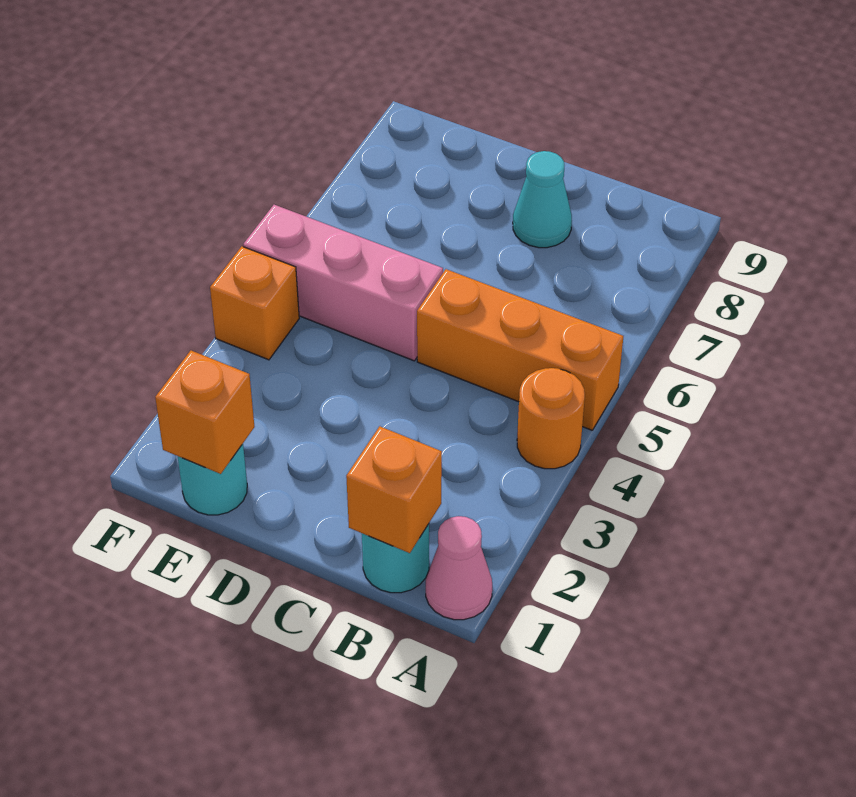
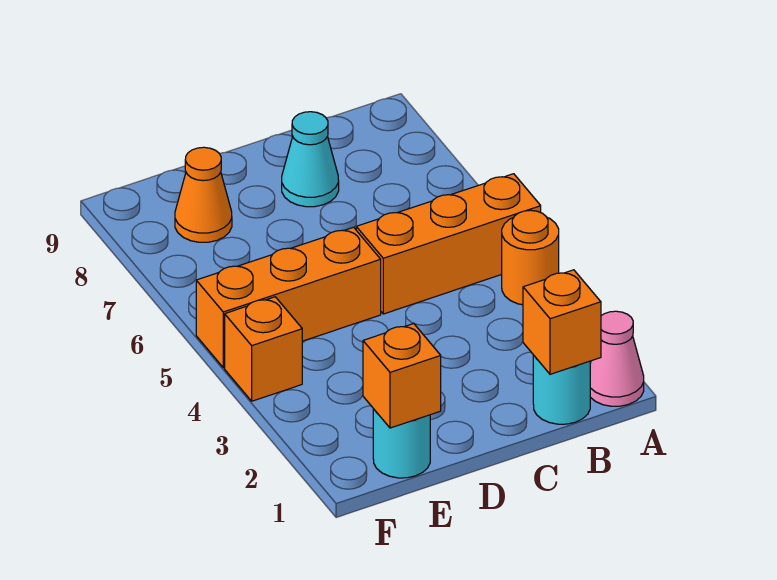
pink 1x3 brick [243,205,443,361] -> orange 1x3 brick [196,227,381,368]
none -> orange 1x1 cone [175,147,232,242]

